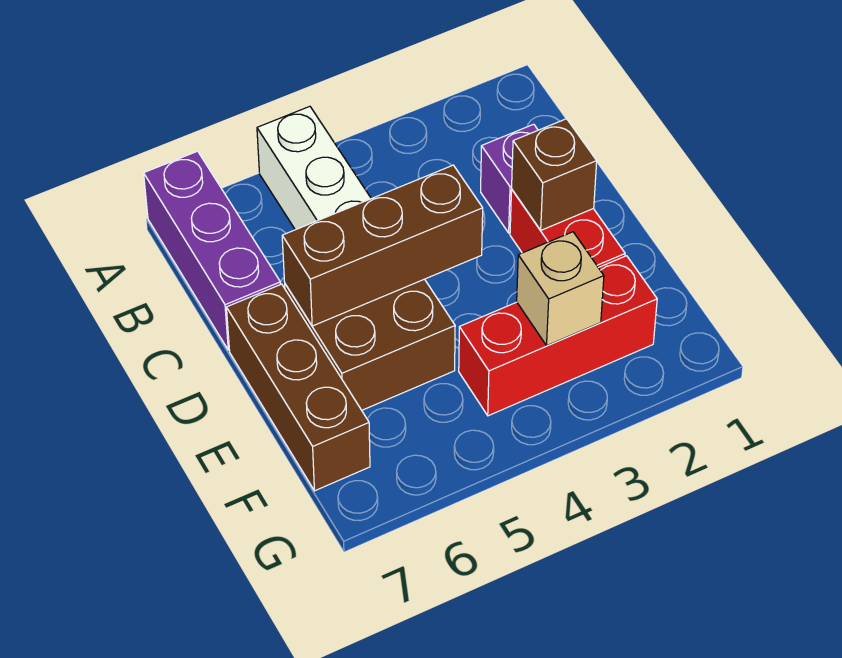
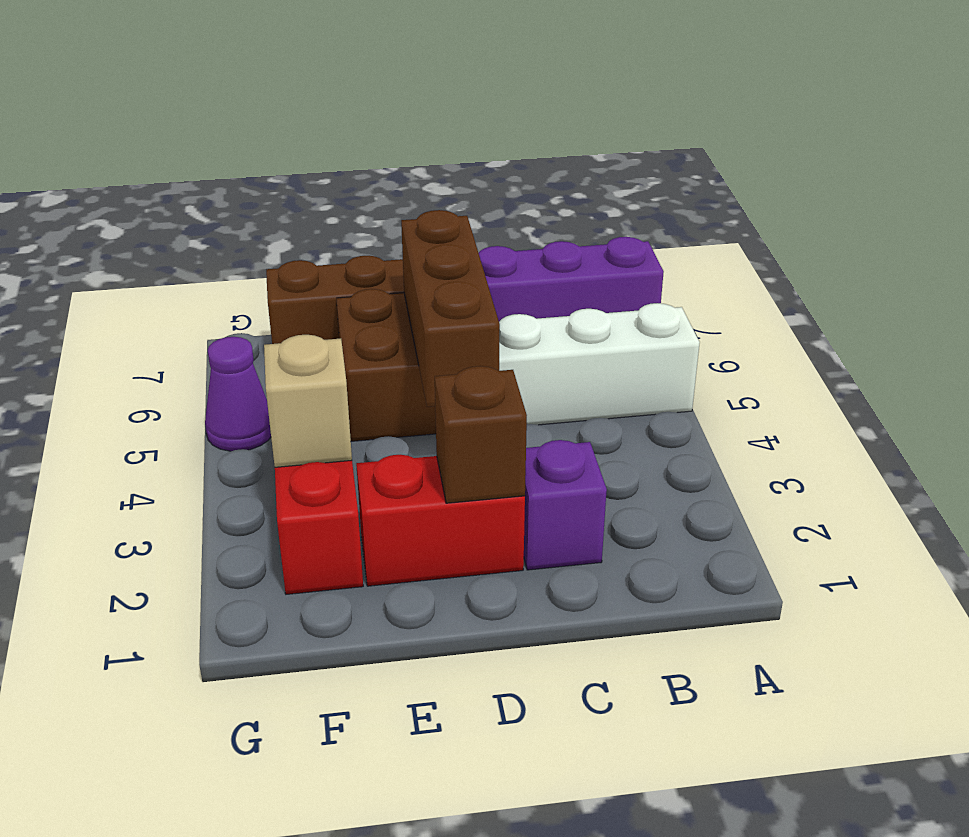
none -> purple 1x1 cone [205,337,271,451]

